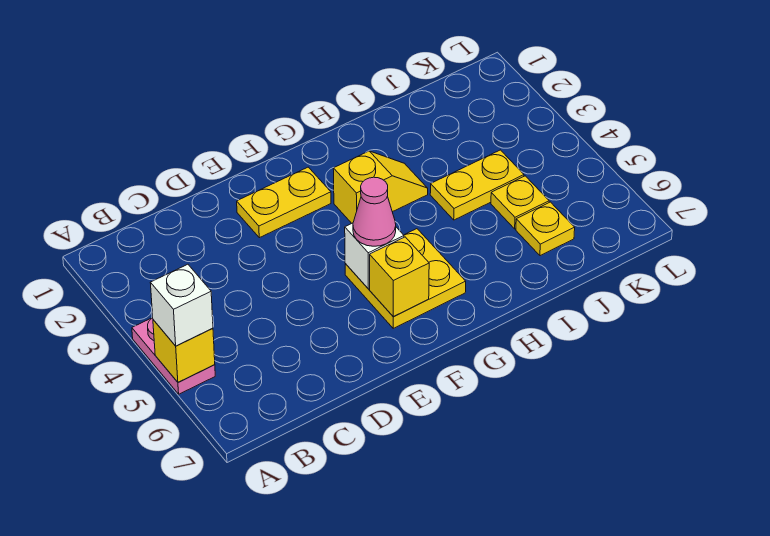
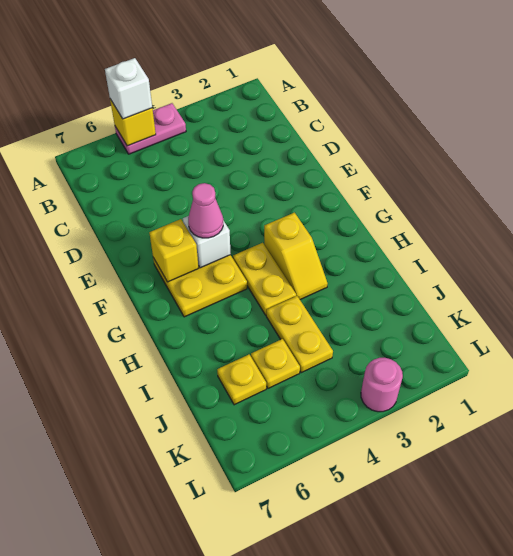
yellow 1x2 plate [237,167,331,238] -> yellow 1x2 plate moved to [233,243,296,315]
none -> pink 1x1 round brick [361,358,403,412]

